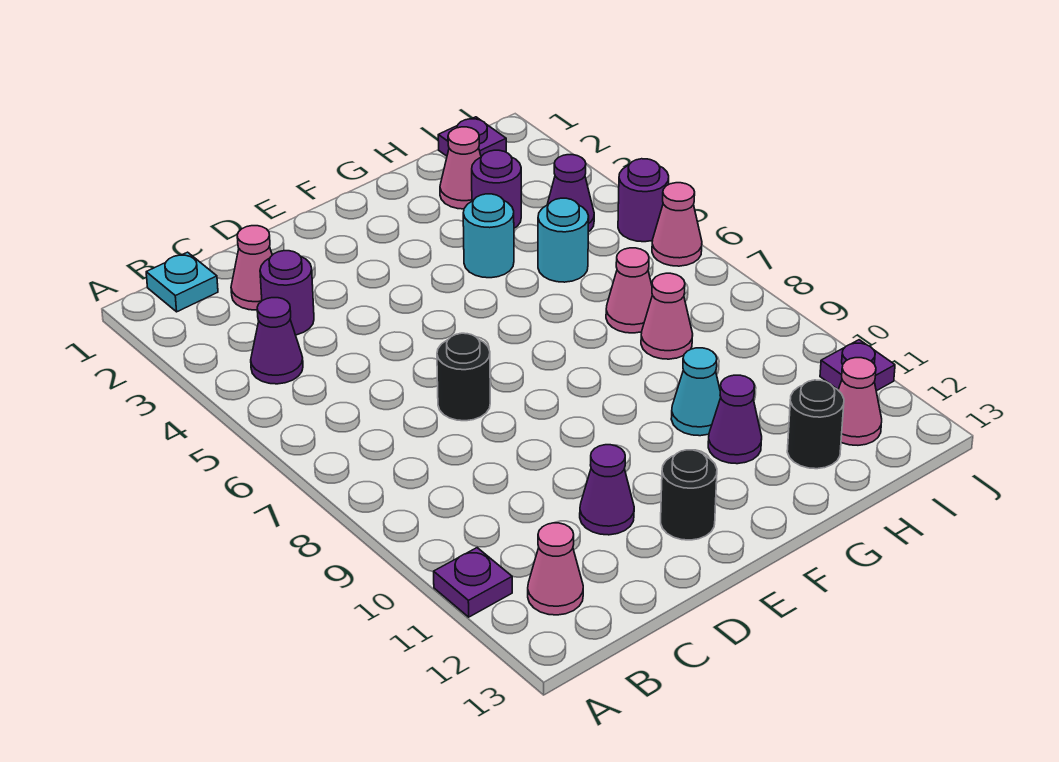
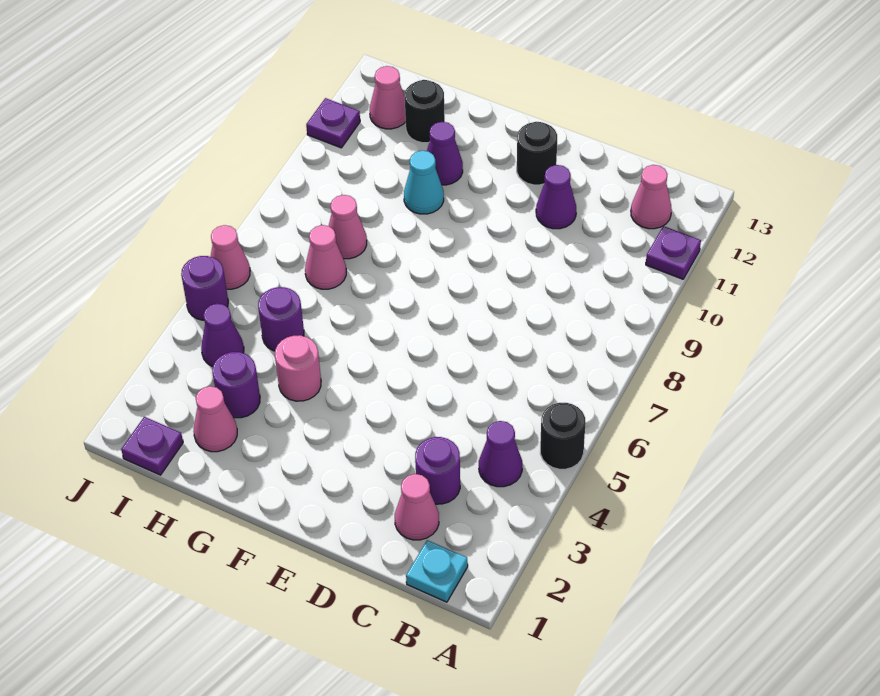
black 1x1 round brick [437,333,490,421] -> black 1x1 round brick moved to [540,403,586,469]
cyan 1x1 round brick [463,194,514,278] -> pink 1x1 round brick [275,335,321,401]
cyan 1x1 round brick [538,198,589,282] -> purple 1x1 round brick [258,287,304,351]

